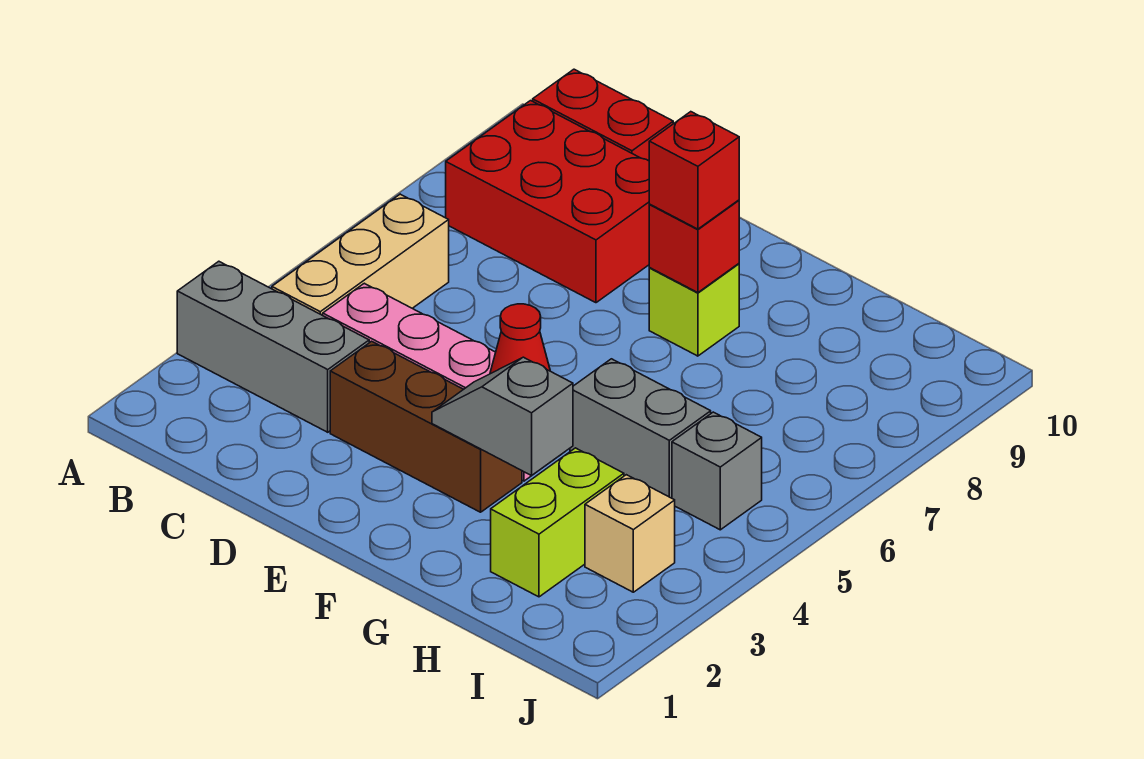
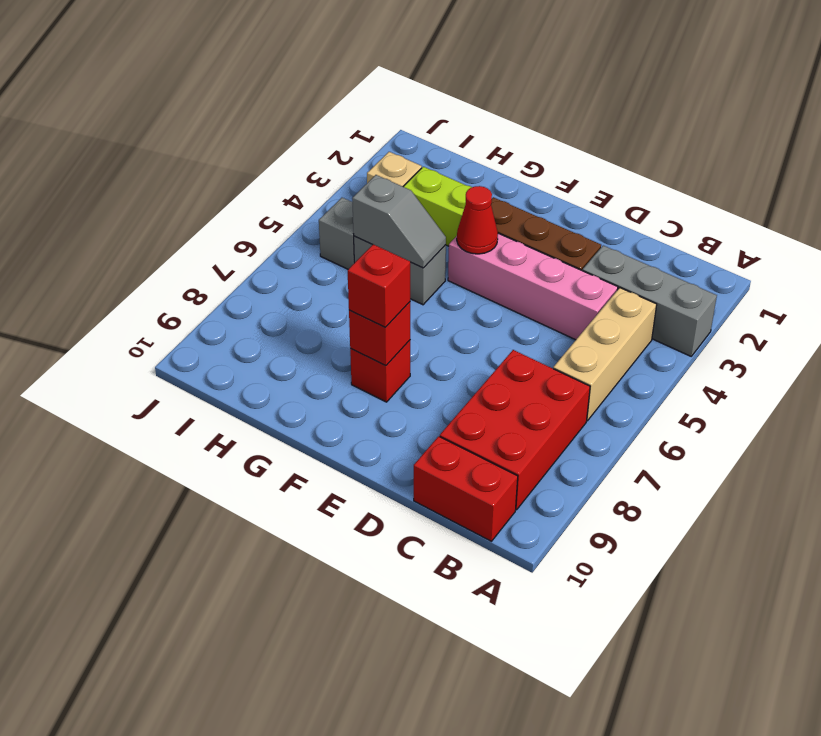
red 2x3 brick [446,101,650,303] -> red 2x3 brick turned to [440,350,590,510]
grey 1x2 slope [432,357,573,476] -> grey 1x2 slope moved to [352,175,446,268]
lime 1x1 brick [649,264,739,356] -> red 1x1 brick [350,340,410,402]
lime 1x2 brick [491,448,624,597] -> lime 1x2 brick turned to [403,167,472,246]

